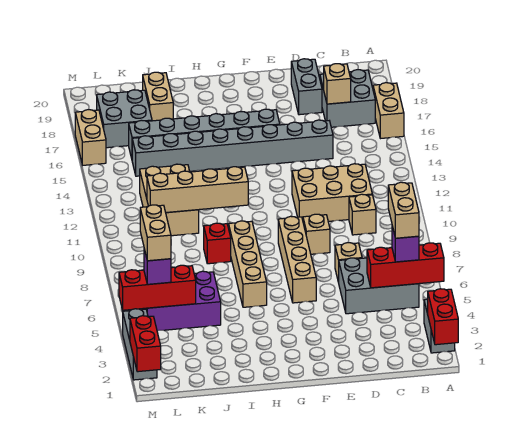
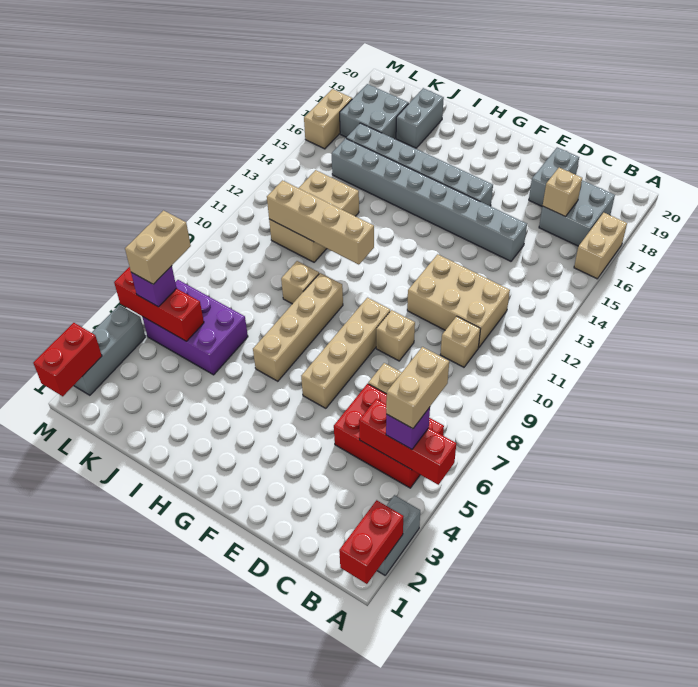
grey 2x3 brick [339,258,419,314] -> red 2x3 brick [334,384,444,488]
red 1x1 brick [204,223,231,264] -> tan 1x1 brick [281,261,319,304]
tan 1x2 brick [143,72,173,121] -> grey 1x2 brick [396,88,444,148]

